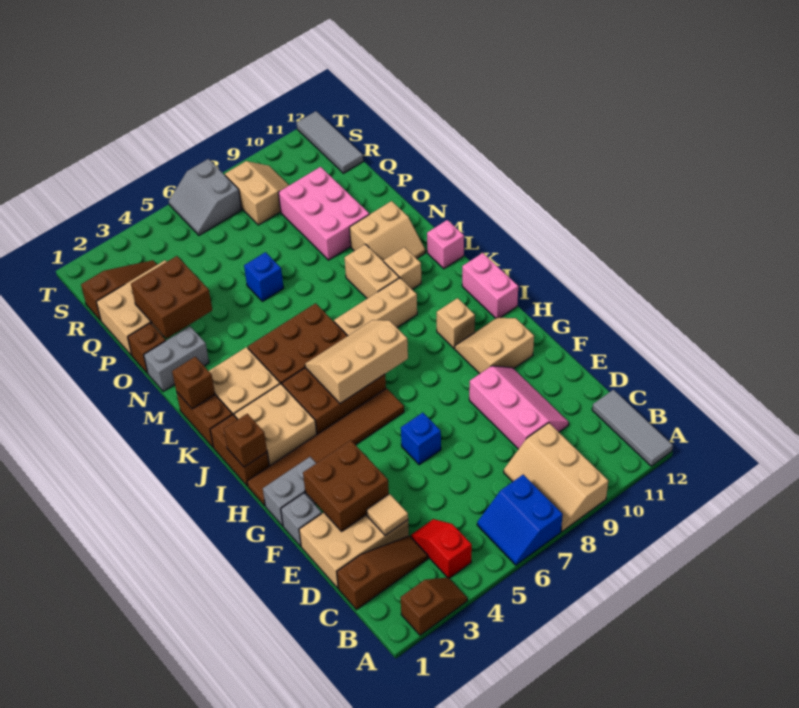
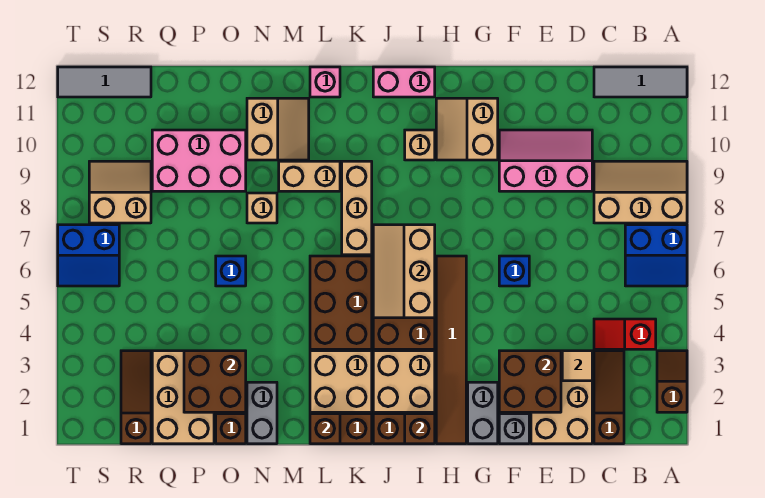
tan 2x3 slope [504,423,608,531] -> tan 2x3 slope turned to [594,161,687,223]
tan 1x1 brick [384,247,421,289] -> tan 1x1 brick moved to [247,193,277,223]
grey 2x2 slope [169,159,242,235] -> blue 2x2 slope [58,225,119,286]

